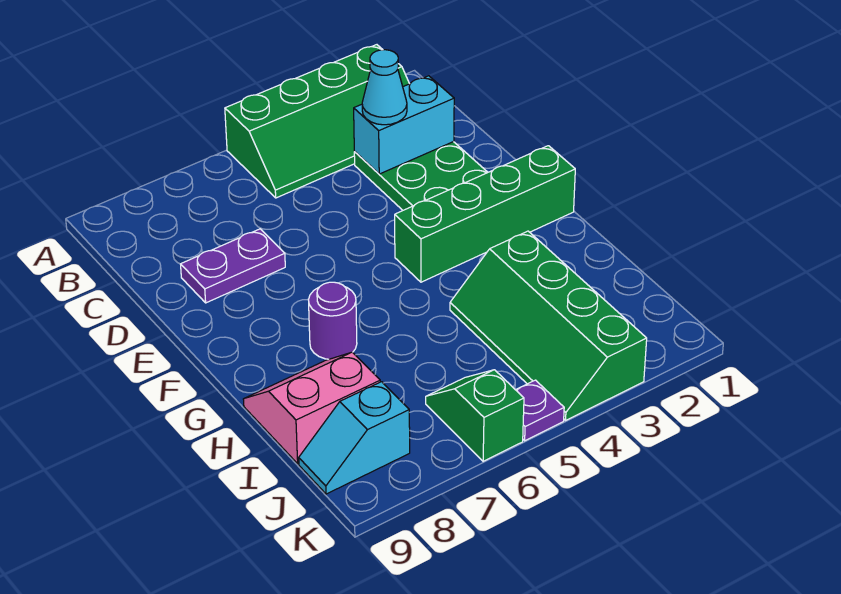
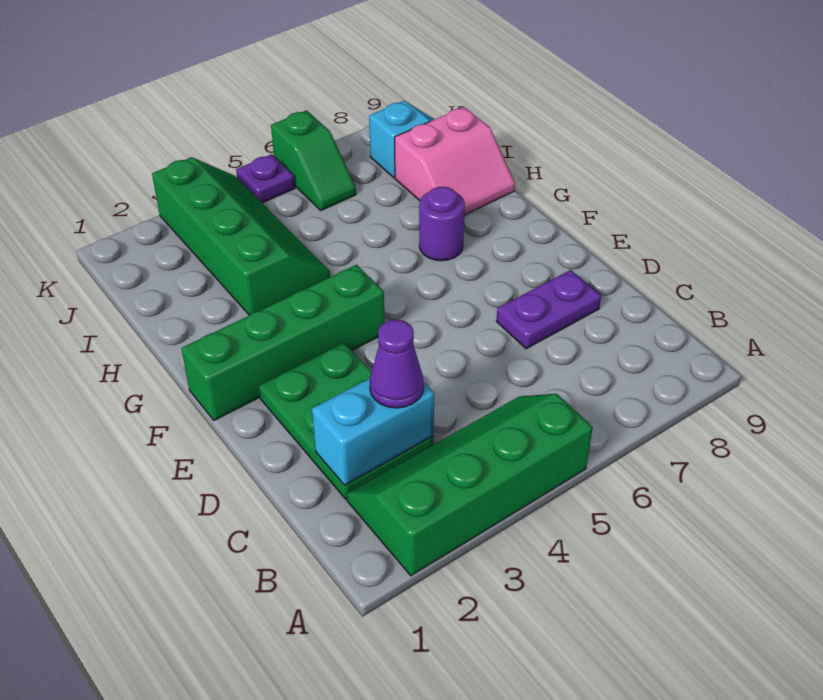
cyan 1x1 cone [362,50,407,125] -> purple 1x1 cone [370,320,424,408]

